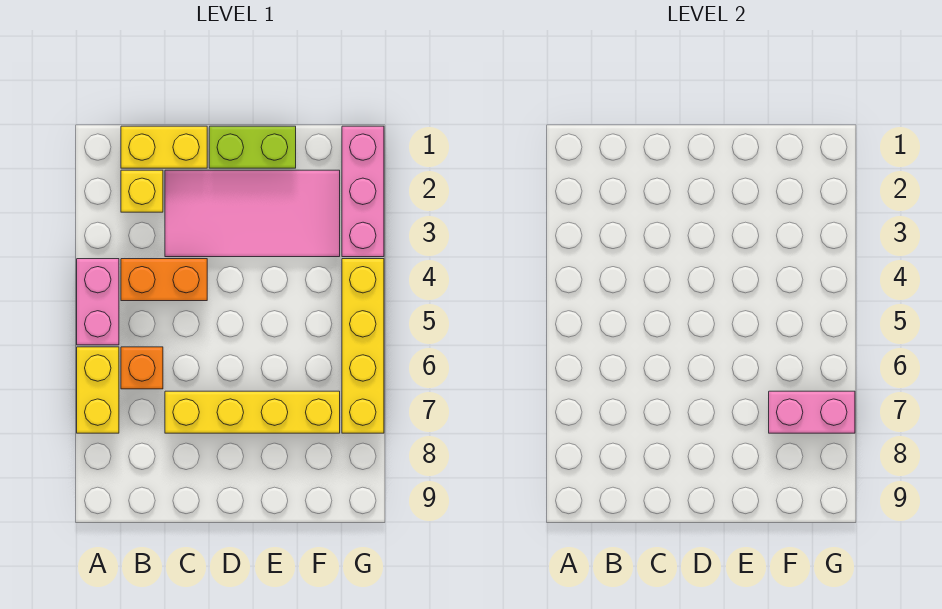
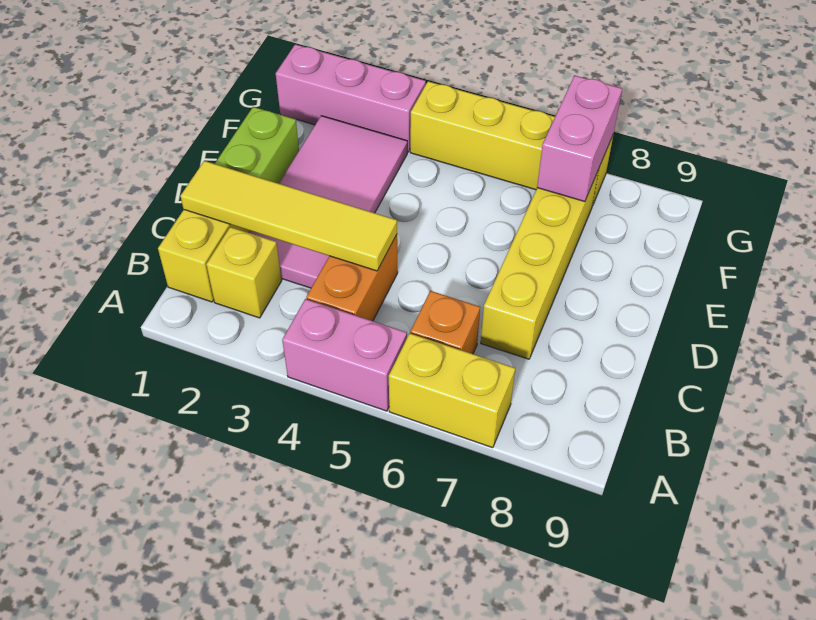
none -> yellow 1x4 tile [181,161,397,271]

